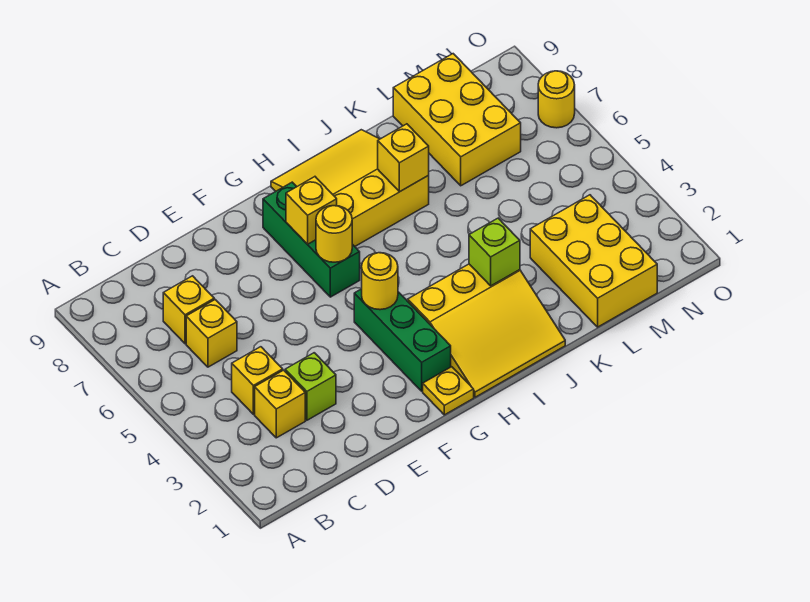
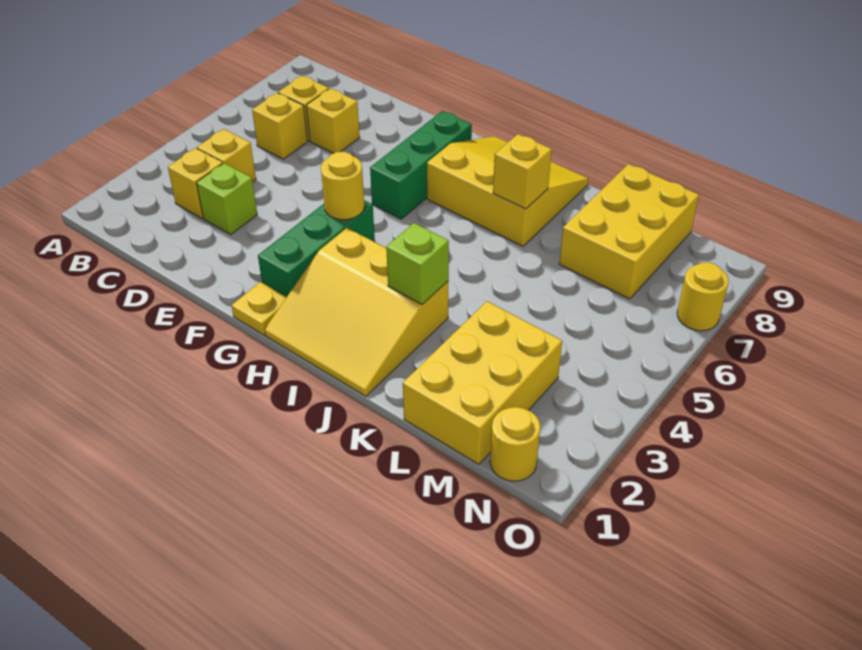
yellow 1x1 round brick [316,206,352,262] -> yellow 1x1 round brick moved to [490,407,540,481]
yellow 1x1 brick [286,177,337,244] -> yellow 1x1 brick moved to [306,89,360,153]

